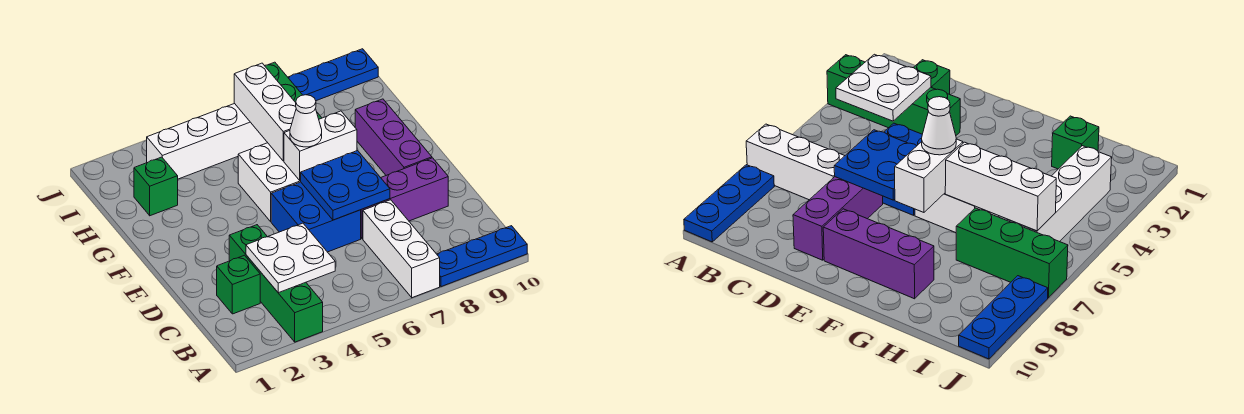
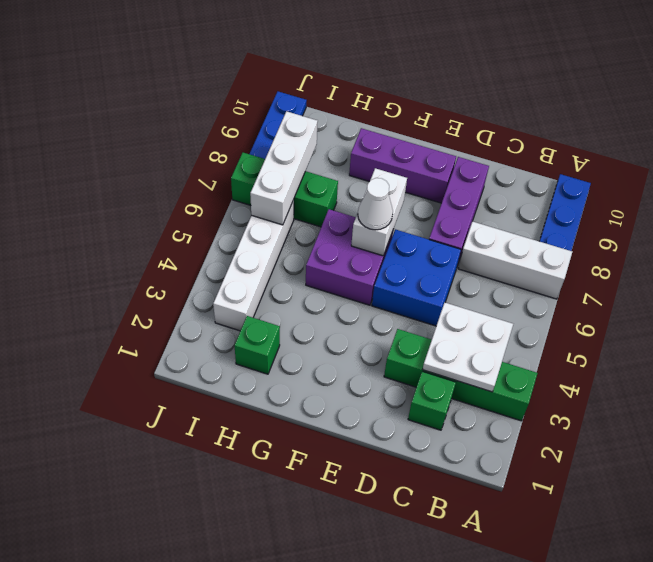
blue 2x2 plate [301,151,390,220] -> none
white 2x2 brick [238,143,301,221] -> purple 2x2 brick [306,209,393,305]
white 1x3 brick [234,63,296,161] -> white 1x3 brick turned to [250,111,318,225]

